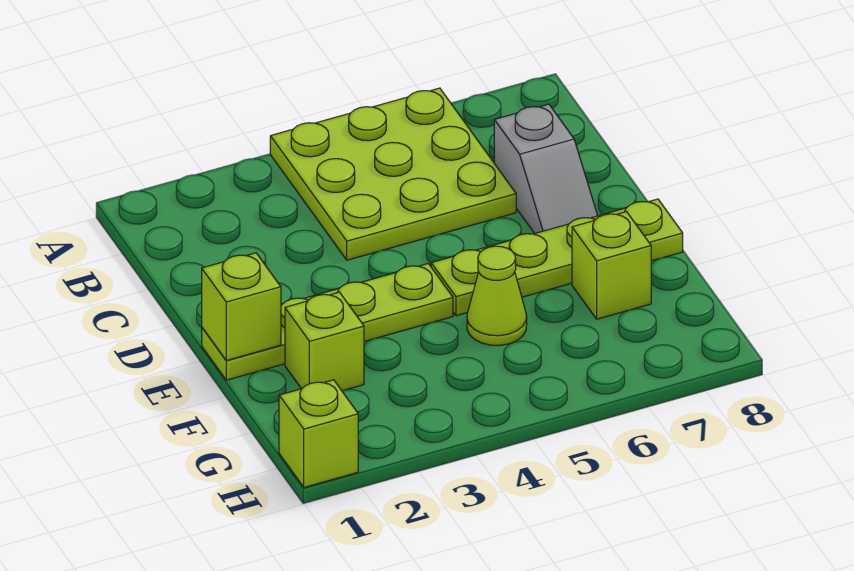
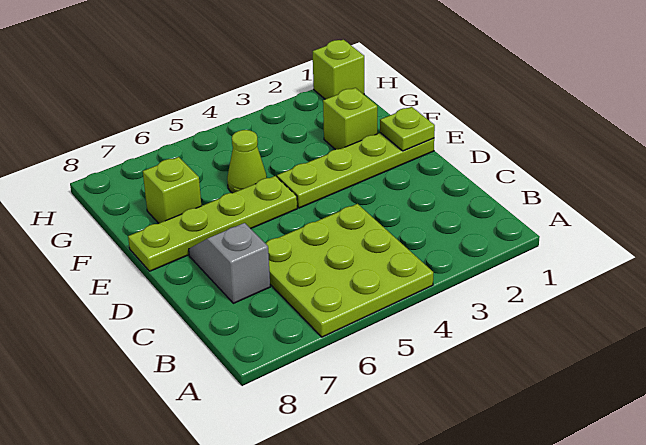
lime 1x1 brick [202,253,281,360] -> lime 1x1 plate [380,107,435,151]

